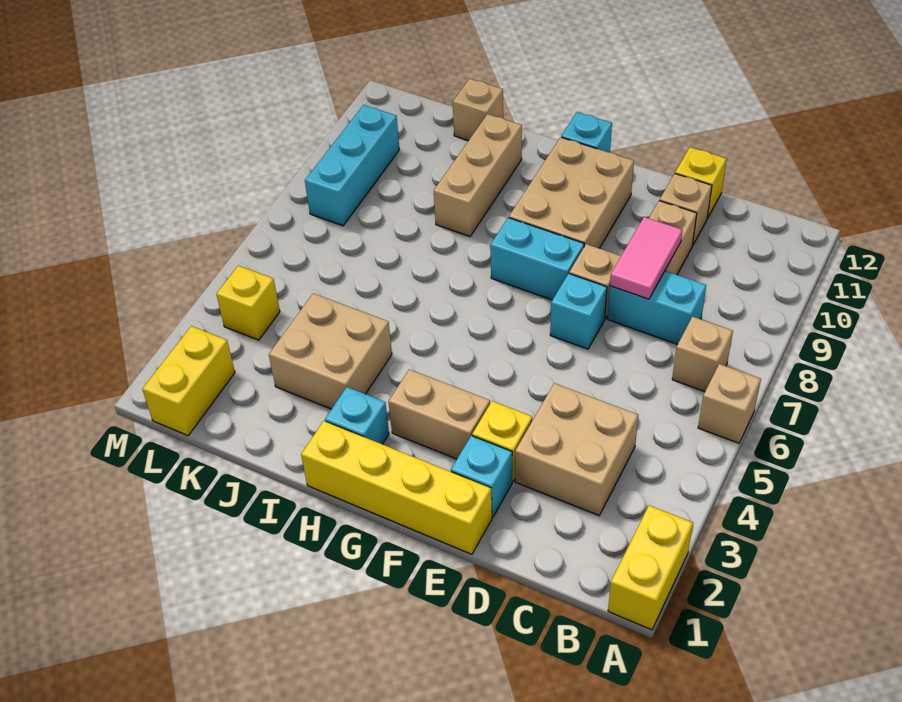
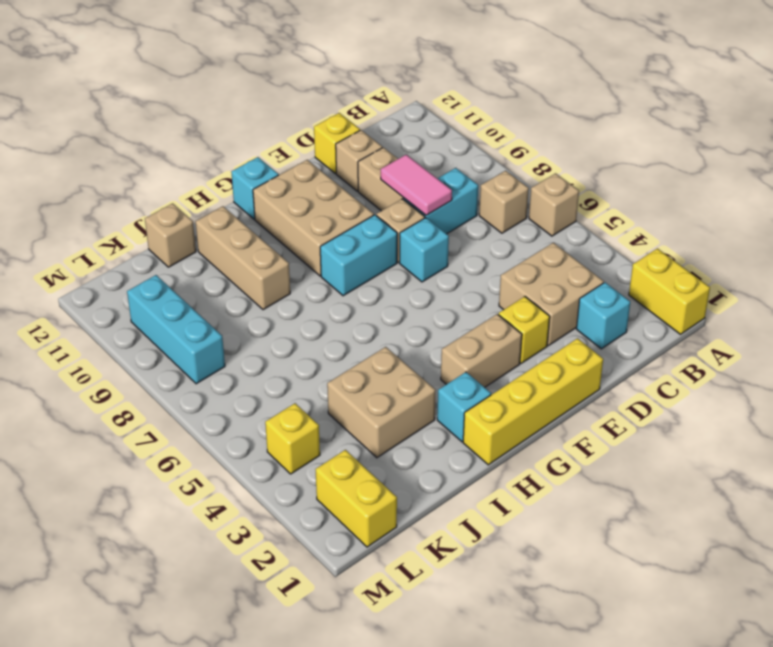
cyan 1x1 brick [451,436,512,517] -> cyan 1x1 brick moved to [576,282,630,349]

